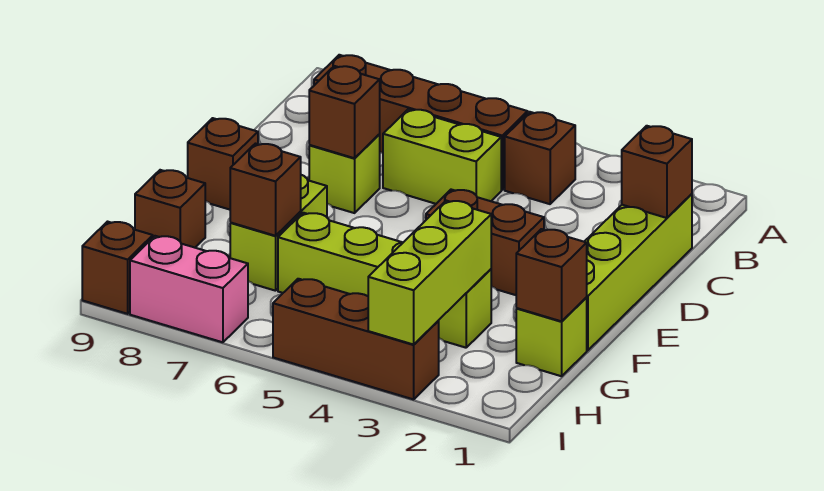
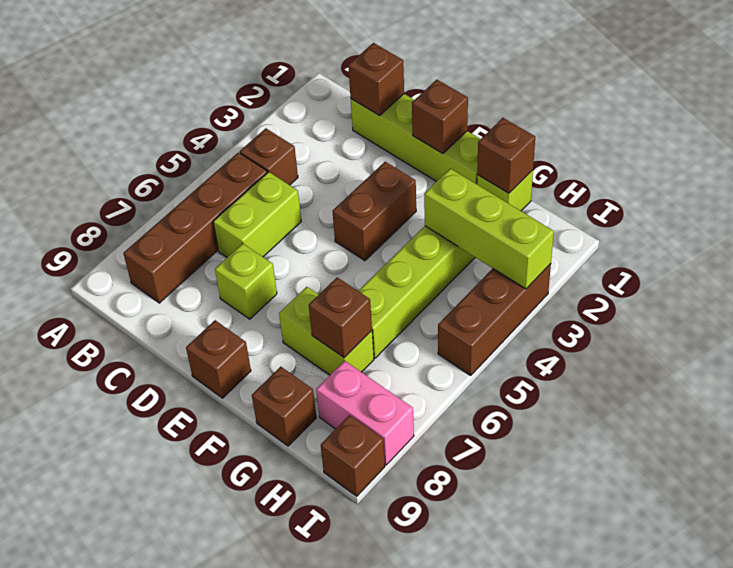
brown 1x1 brick [309,66,380,158] -> brown 1x1 brick moved to [412,80,468,154]
pink 1x2 brick [130,236,248,342] -> pink 1x2 brick turned to [316,361,414,465]

